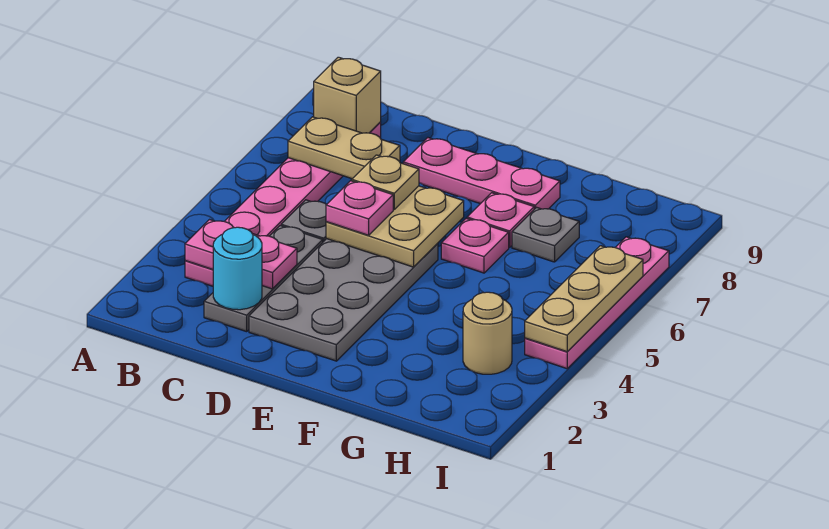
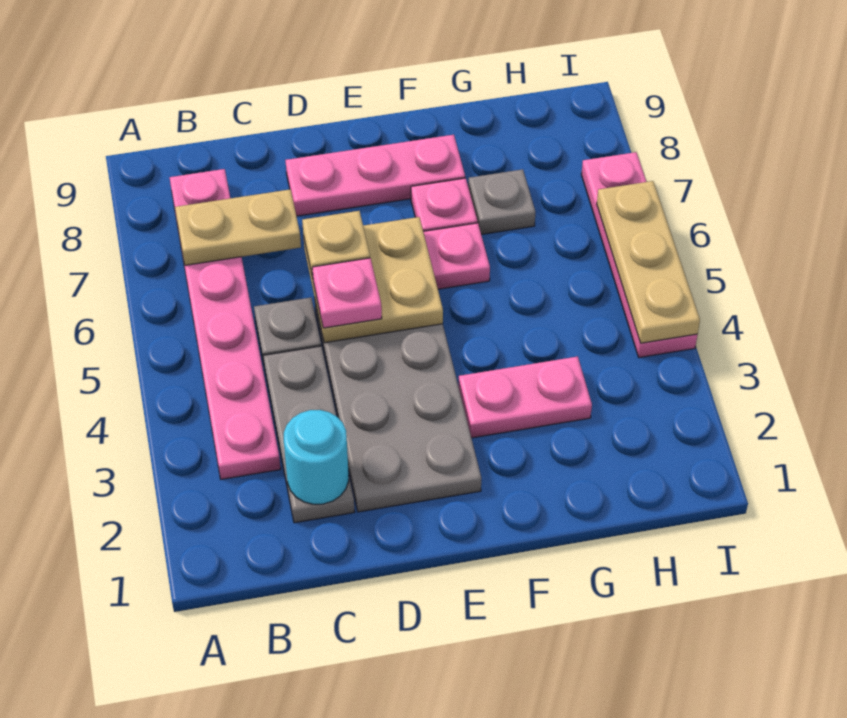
pink 1x2 plate [185,220,297,289] -> pink 1x2 plate moved to [459,356,592,438]
tan 1x1 brick [314,57,381,133] -> none
tan 1x1 round brick [463,292,512,374] -> none

